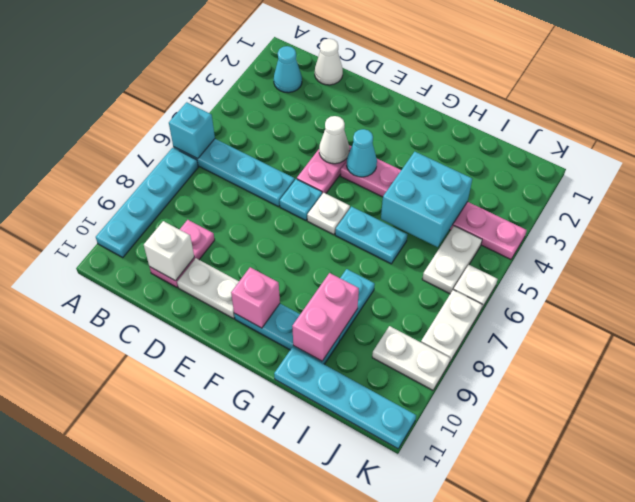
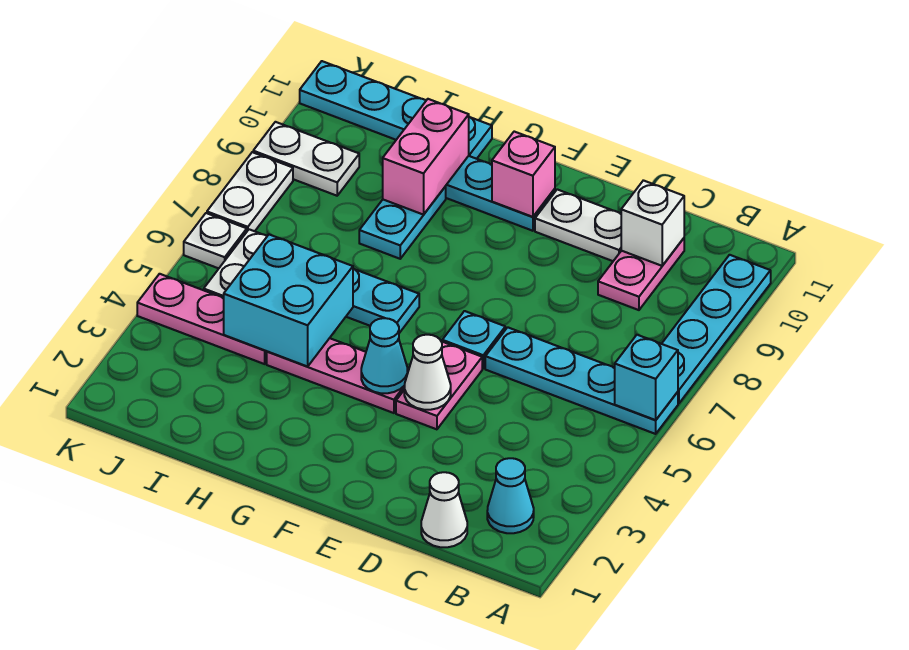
white 1x1 plate [307,193,350,235] -> none

